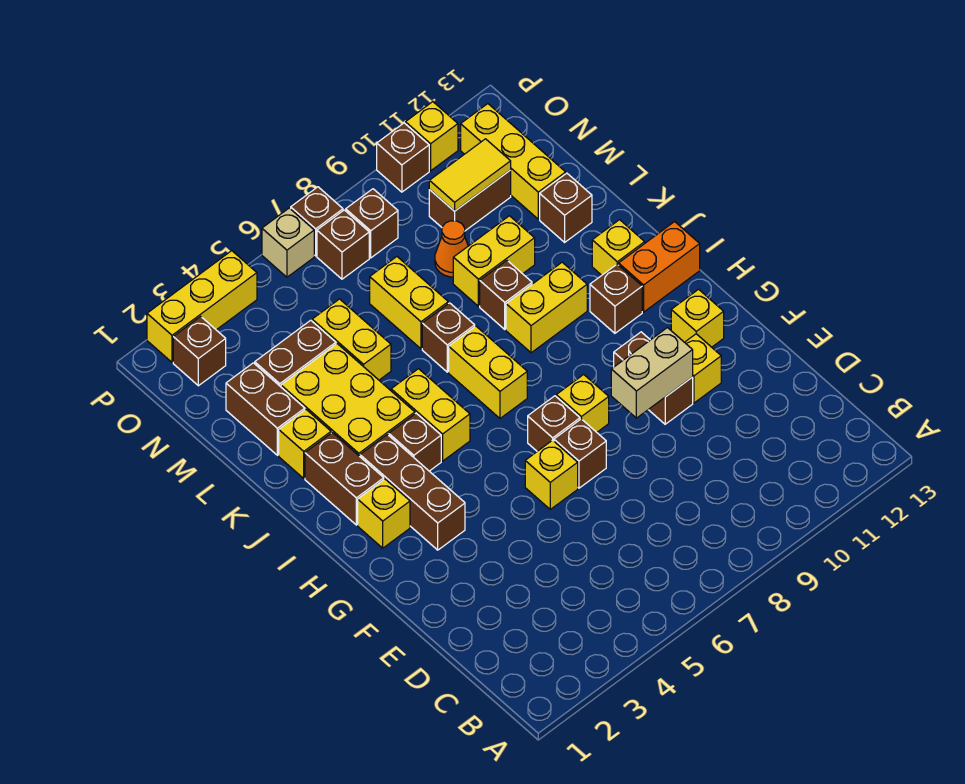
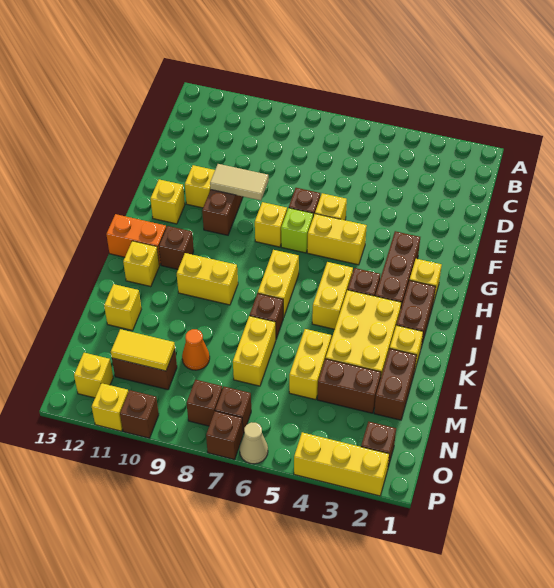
tan 1x2 brick [611,328,693,418] -> tan 1x2 tile [210,164,268,200]
brown 1x1 brick [528,396,580,451] -> lime 1x1 brick [281,208,313,253]
brown 1x1 brick [480,261,532,329] -> none
yellow 1x2 brick [453,216,535,306] -> yellow 1x2 brick moved to [307,214,367,265]
brown 1x1 brick [540,173,592,242] -> yellow 1x1 brick [104,284,141,330]
yellow 1x3 brick [461,104,566,219] -> yellow 1x1 brick [74,353,113,398]
tan 1x1 brick [262,208,314,277] -> tan 1x1 cone [240,422,268,464]

